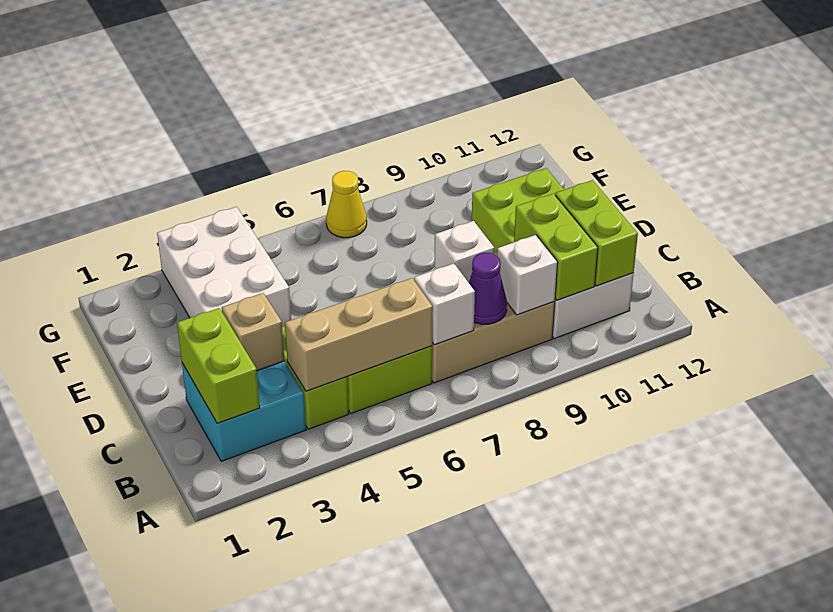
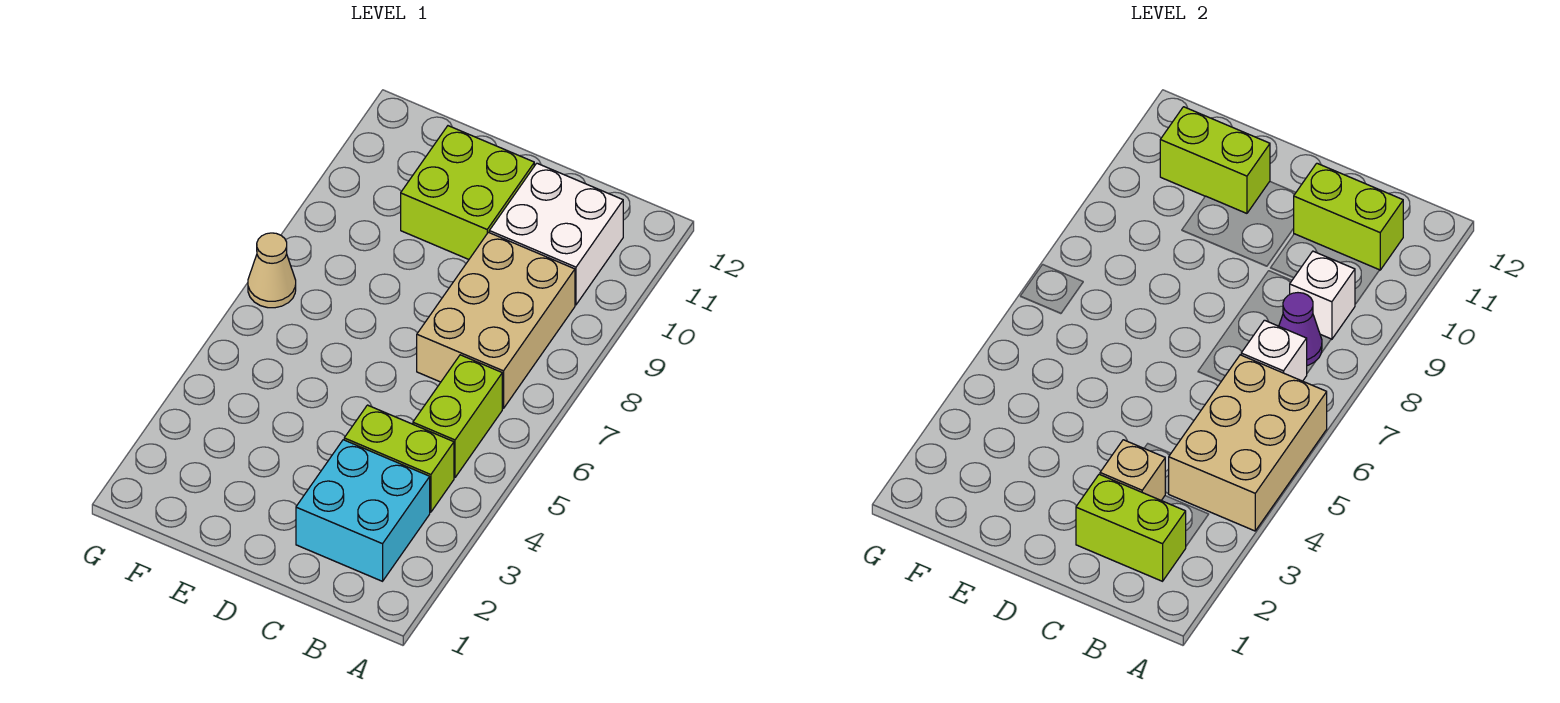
tan 1x3 brick [285,278,433,391] -> tan 2x3 brick [1168,355,1327,531]
lime 1x2 brick [514,194,598,300] -> lime 1x2 brick moved to [1160,107,1270,213]
white 1x1 brick [435,221,494,283] -> none
white 2x3 brick [157,207,291,327] -> none
yellow 1x1 cone [326,171,367,238] -> tan 1x1 cone [248,233,296,308]

